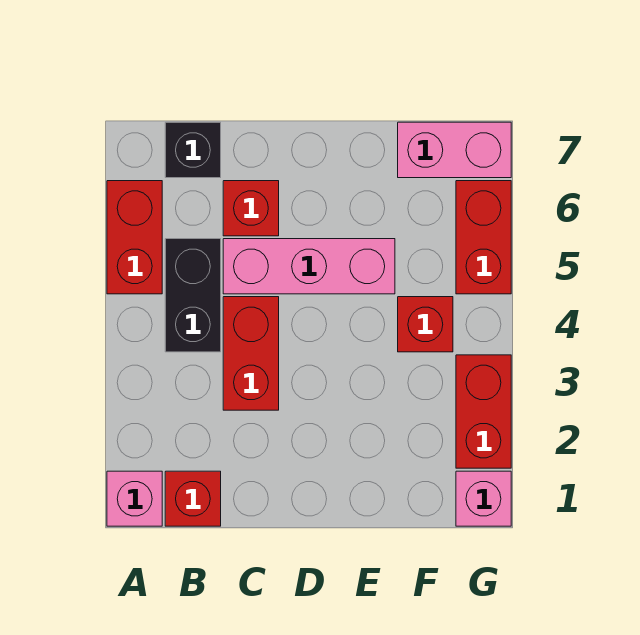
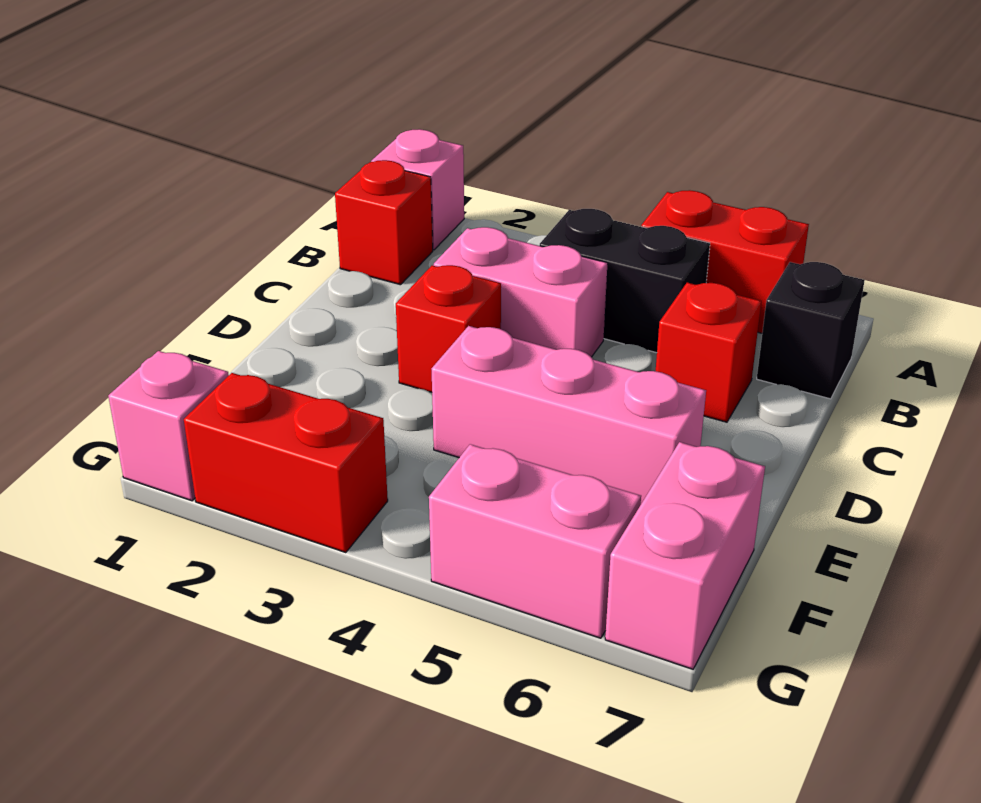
red 1x2 brick [223,297,279,410] -> pink 1x2 brick [434,227,608,357]
pink 1x3 brick [223,239,395,294] -> pink 1x3 brick turned to [432,326,706,504]
red 1x1 brick [398,297,453,352] -> red 1x1 brick moved to [396,265,501,392]
red 1x2 brick [456,181,511,294] -> pink 1x2 brick [429,444,641,638]

